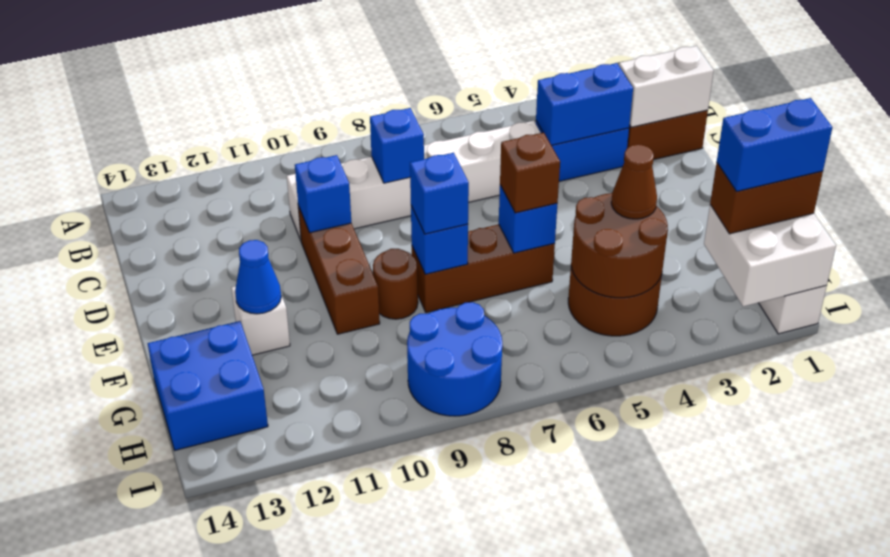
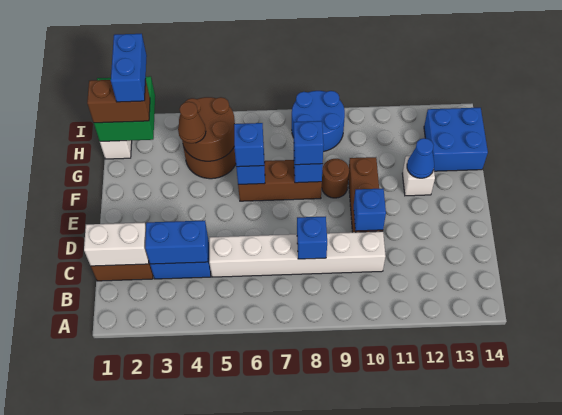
brown 1x1 brick [500,133,560,213] -> blue 1x1 brick [234,123,264,167]
white 2x2 brick [704,205,836,307] -> green 2x2 brick [94,76,155,141]
blue 1x2 brick [717,98,832,192] -> blue 1x2 brick turned to [111,34,147,102]

